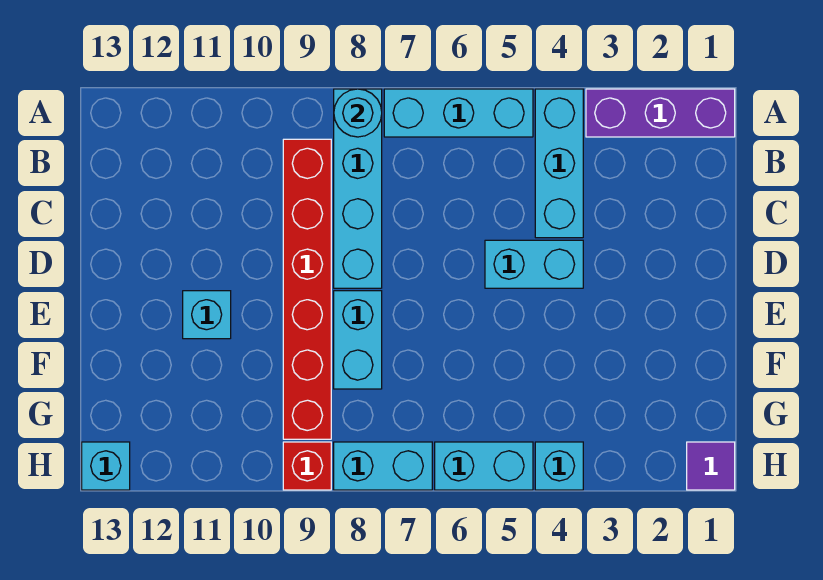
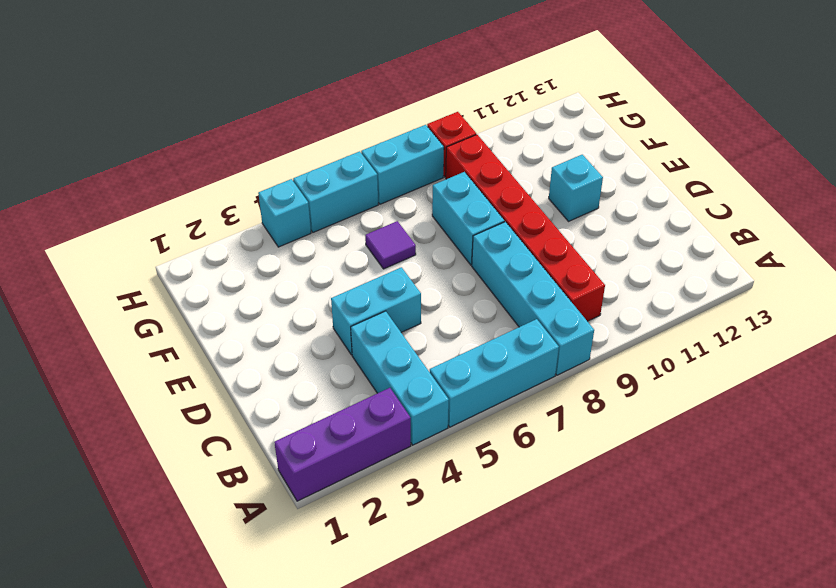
cyan 1x1 round brick [334,89,382,137] -> none
purple 1x1 tile [687,442,735,490] -> purple 1x1 tile moved to [365,221,416,269]
cyan 1x1 brick [82,442,130,490] -> none

